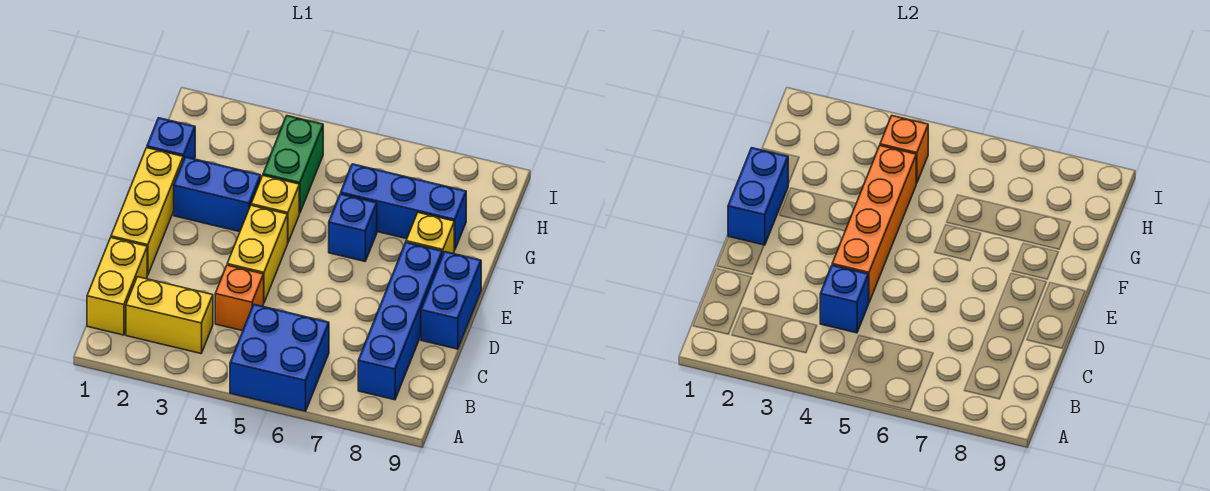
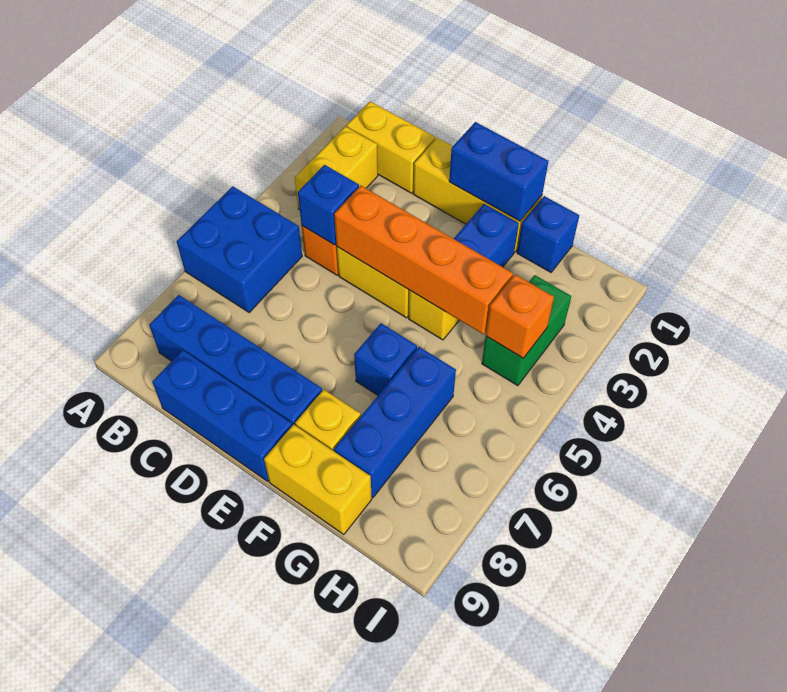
blue 1x2 brick [421,252,481,349] -> blue 1x3 brick [152,350,292,481]
none -> yellow 1x2 brick [264,424,372,535]
green 1x2 brick [263,116,323,213] -> green 1x2 brick turned to [482,275,571,386]

